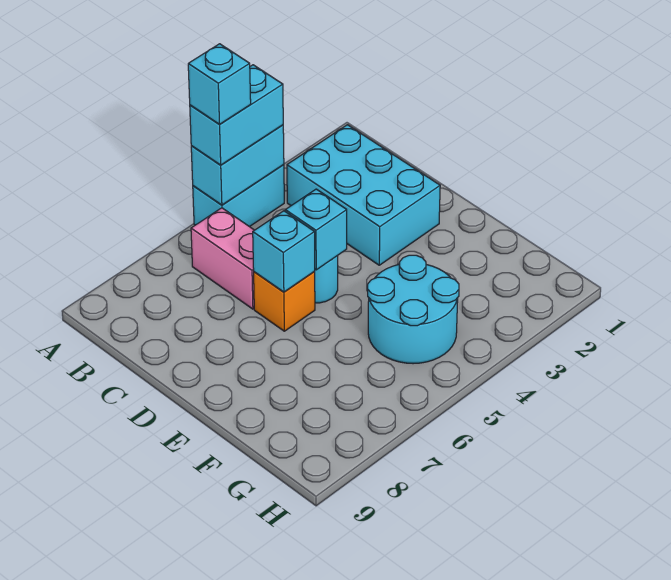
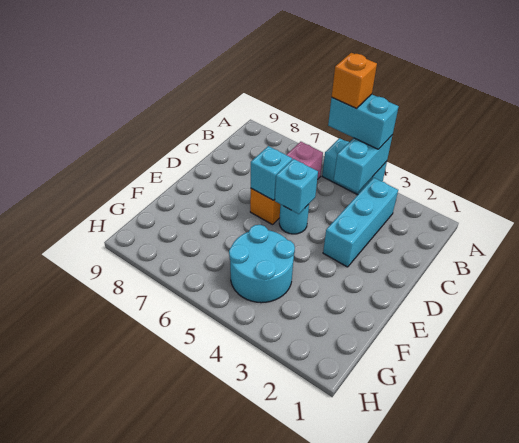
cyan 1x2 brick [191,125,284,205] -> cyan 1x2 brick turned to [334,136,392,192]
cyan 1x1 brick [188,44,251,125] -> orange 1x1 brick [332,53,377,109]
cyan 2x3 brick [287,125,440,265] -> cyan 1x3 brick [323,178,398,267]

